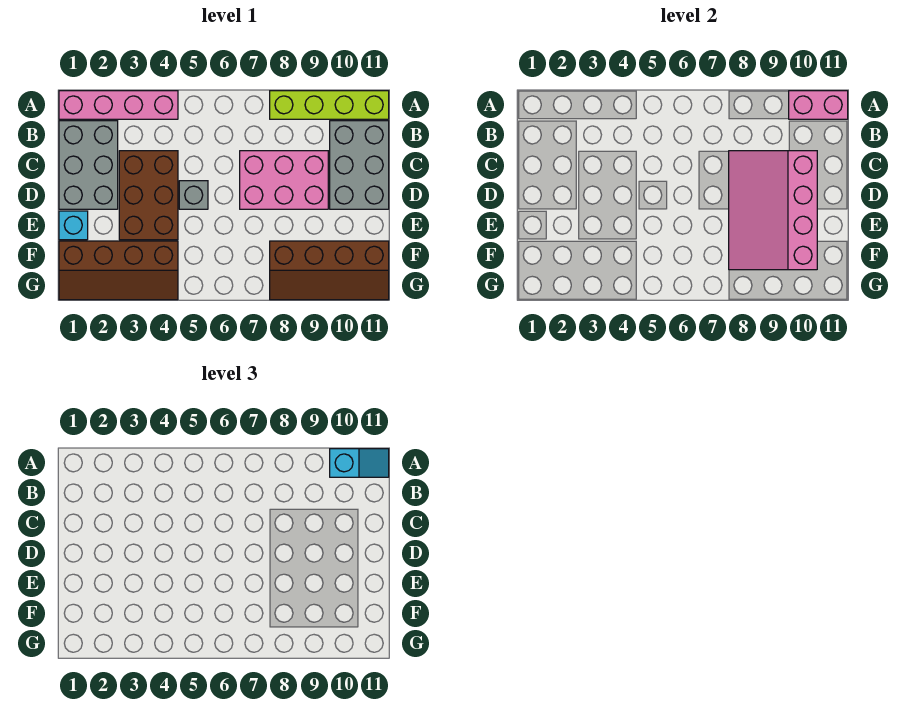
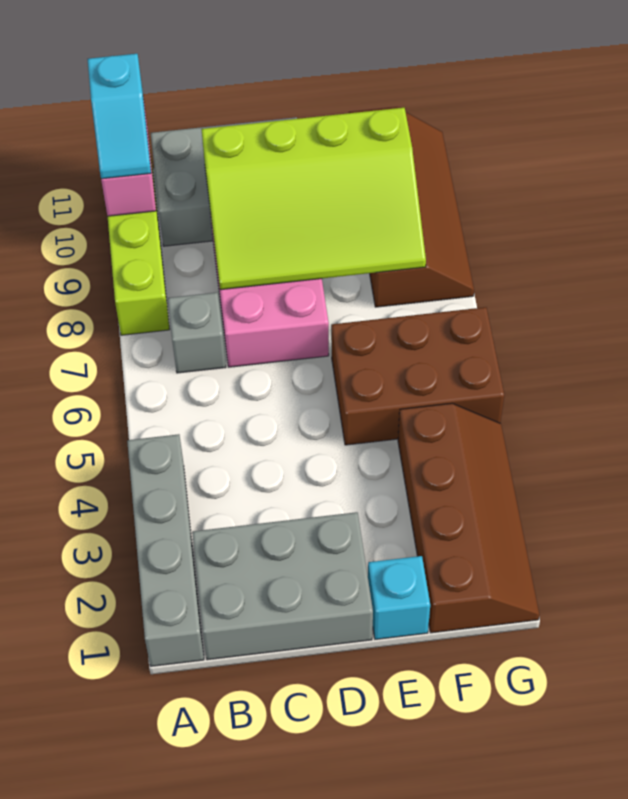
pink 1x4 brick [59,91,178,119] -> grey 1x4 brick [127,434,204,666]
cyan 1x2 slope [330,449,389,477] -> cyan 1x2 slope turned to [88,54,151,179]
brown 2x3 brick [119,151,178,240] -> brown 2x3 brick moved to [331,307,504,445]
pink 3x4 slope [729,151,817,270] -> lime 3x4 slope [201,108,426,290]
grey 1x1 brick [179,181,208,209] -> grey 1x1 brick moved to [168,293,226,373]

